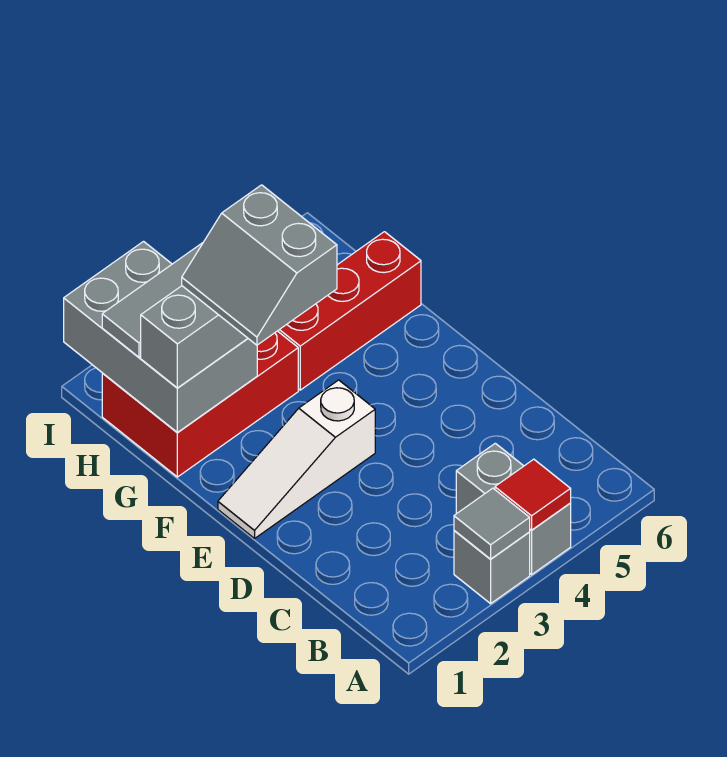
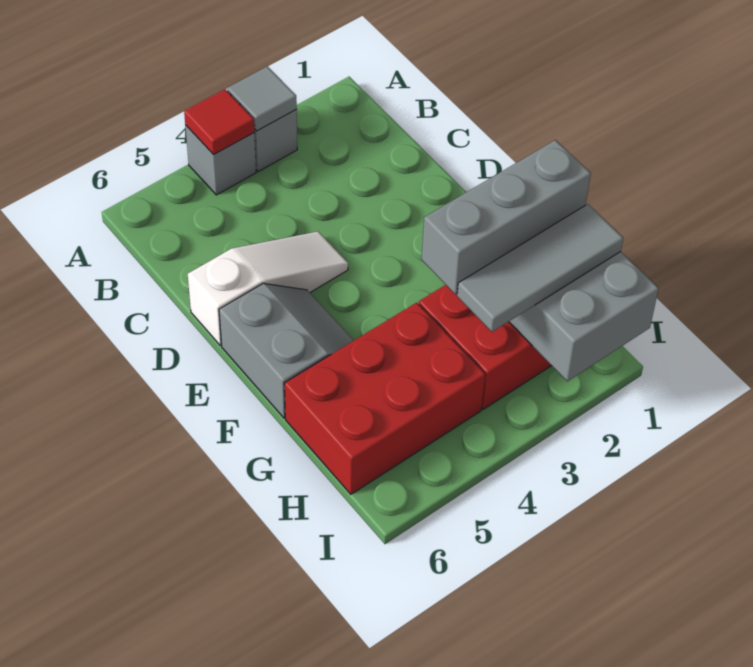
grey 1x2 brick [456,443,571,575] -> grey 1x1 brick [185,125,256,195]
white 1x3 slope [218,380,375,538] -> white 1x3 slope moved to [188,232,348,345]
grey 2x2 slope [182,185,337,345] -> grey 2x2 slope moved to [219,283,354,418]
red 1x3 brick [278,232,421,390] -> red 2x3 brick [284,303,485,494]

